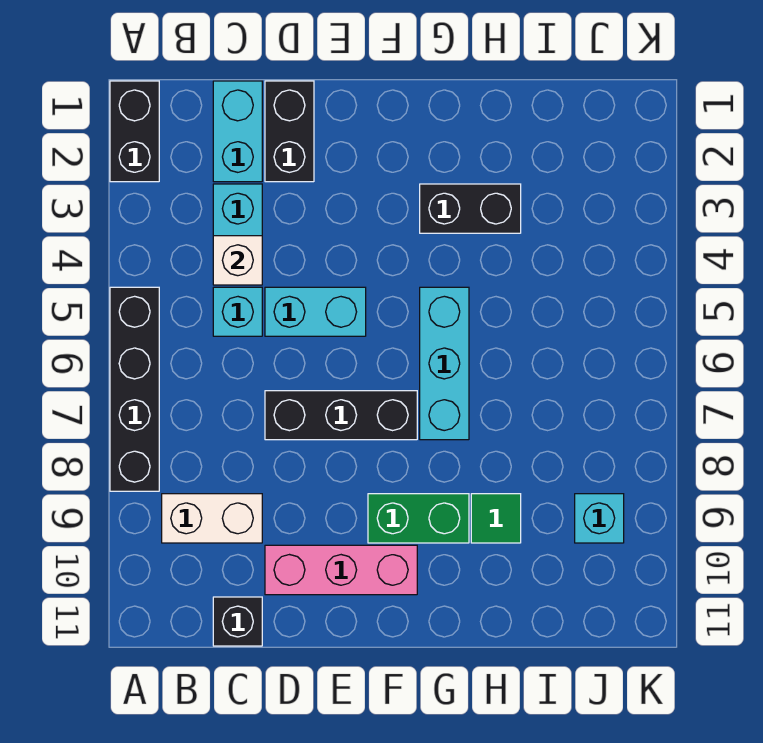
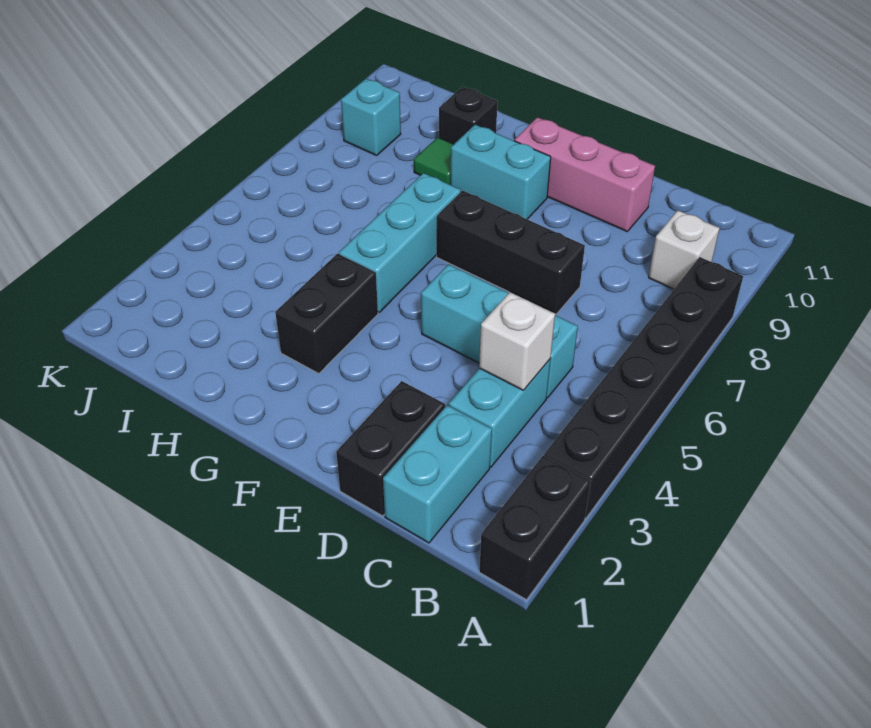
black 1x4 brick [110,287,159,491] -> black 1x6 brick [544,257,743,518]
white 1x2 brick [162,494,262,543] -> white 1x1 brick [649,210,720,289]
black 1x1 brick [213,597,262,646] -> black 1x1 brick moved to [439,87,498,144]
green 1x2 brick [368,494,469,543] -> cyan 1x2 brick [451,125,551,219]
black 1x2 brick [420,184,521,233] -> black 1x2 brick turned to [275,254,378,374]

